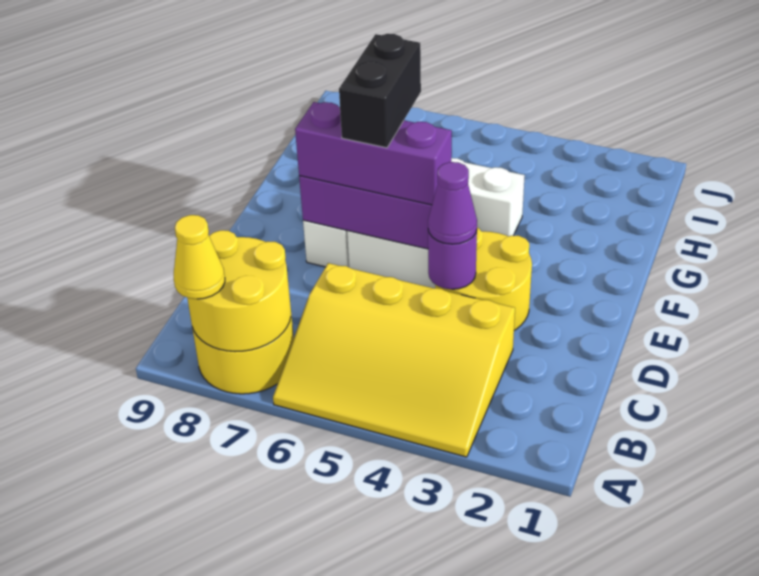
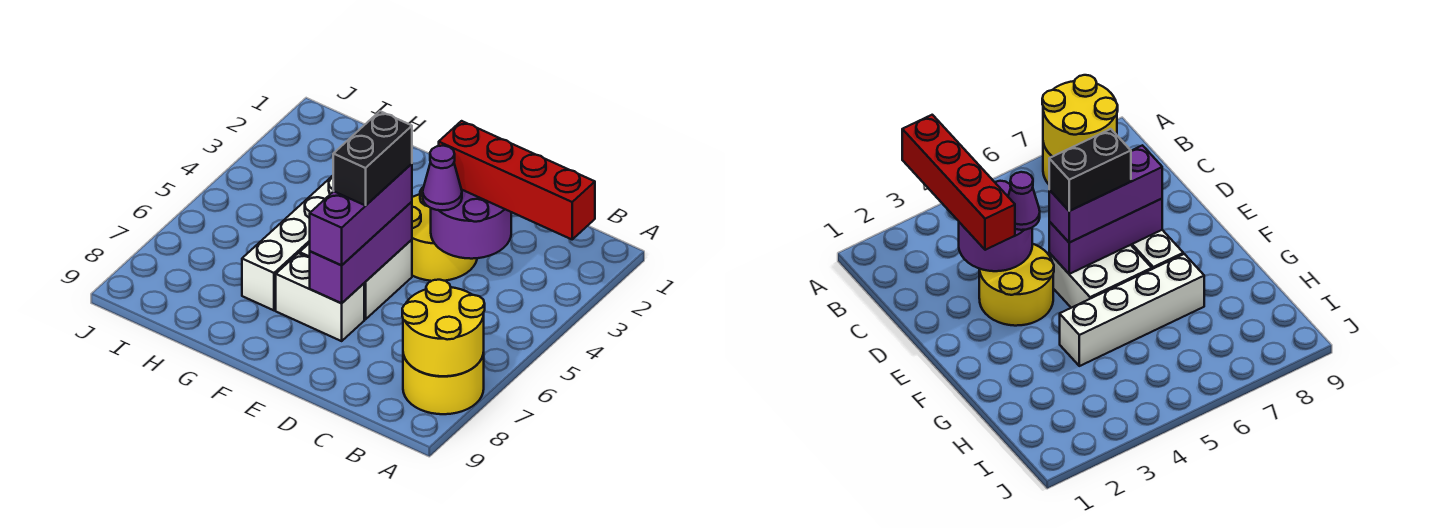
yellow 3x4 slope [273,263,515,457] -> none
none -> red 1x4 brick [439,121,595,239]
yellow 1x1 cone [174,215,225,299] -> none
purple 1x1 round brick [428,230,477,289] -> purple 2x2 round brick [431,190,511,259]
black 1x2 brick [339,34,421,148] -> black 1x2 brick turned to [333,111,412,206]

